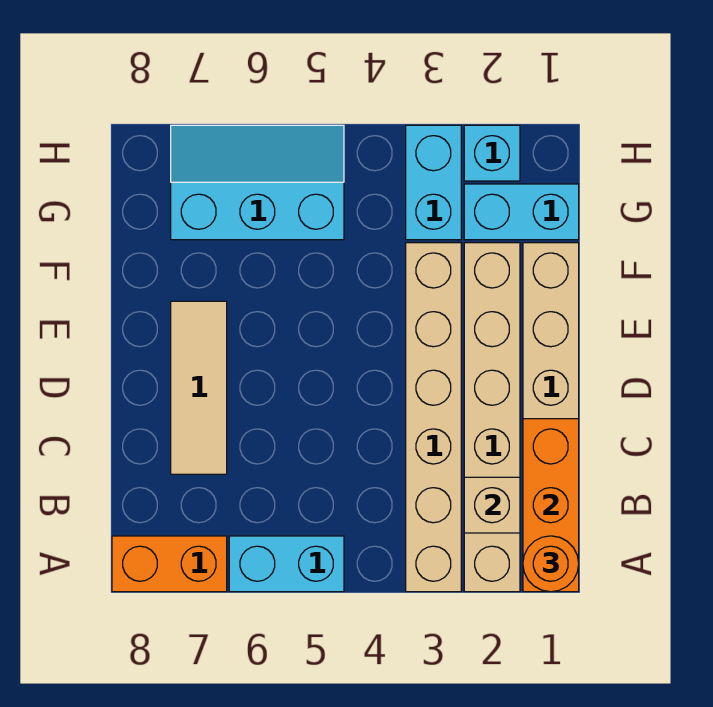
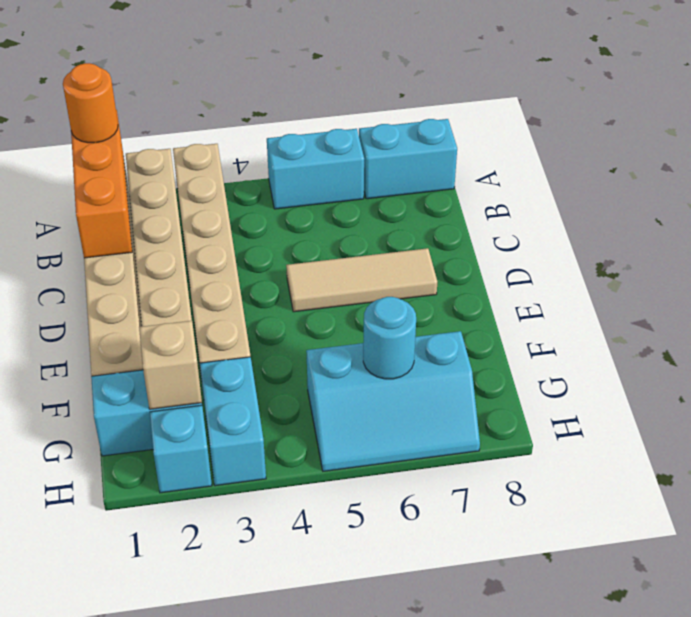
orange 1x2 brick [112,536,227,592] -> cyan 1x2 brick [359,119,457,199]
tan 1x1 brick [464,477,520,533] -> tan 1x1 brick moved to [139,321,202,409]
tan 1x3 tile [171,301,227,474] -> tan 1x3 tile turned to [286,248,437,312]
none -> cyan 1x1 round brick [363,297,416,379]

